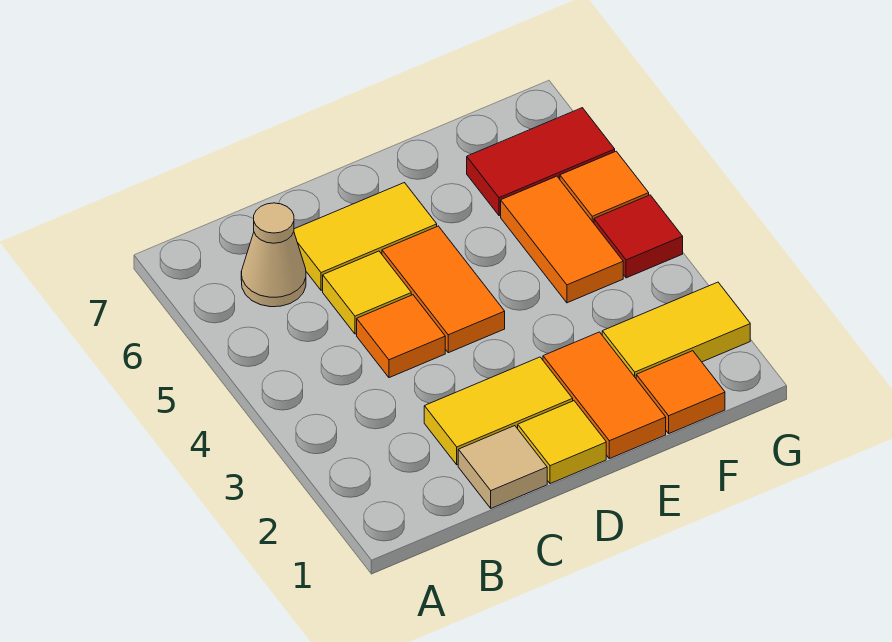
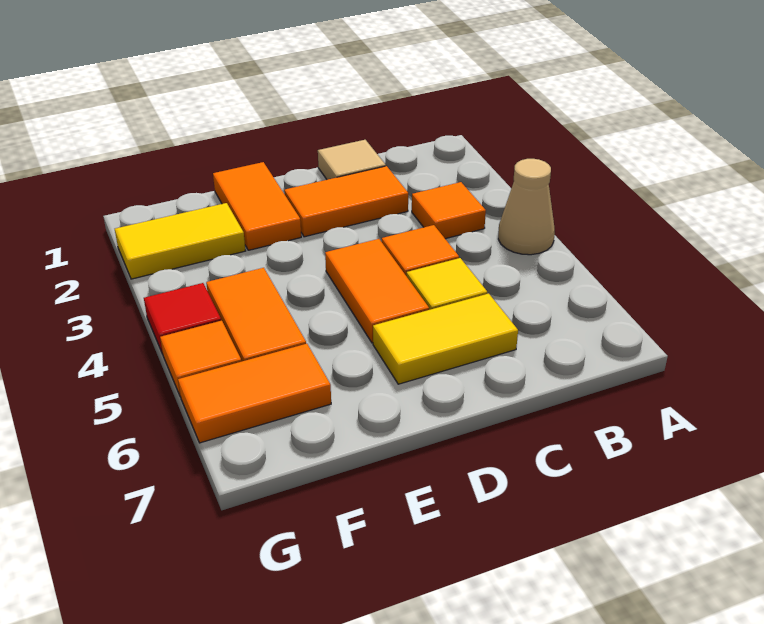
tan 1x1 cone [241,203,306,307] -> tan 1x1 cone moved to [498,159,555,255]
yellow 1x2 tile [424,357,573,465] -> orange 1x2 tile [284,166,408,237]
yellow 1x1 tile [518,401,606,484] -> none
orange 1x1 tile [636,351,725,433] -> orange 1x1 tile moved to [412,182,486,239]
red 1x2 tile [467,108,615,216] -> orange 1x2 tile [178,344,331,443]

